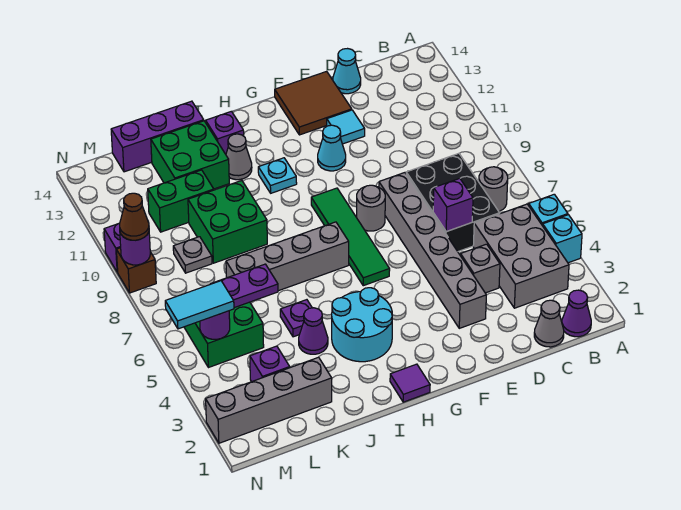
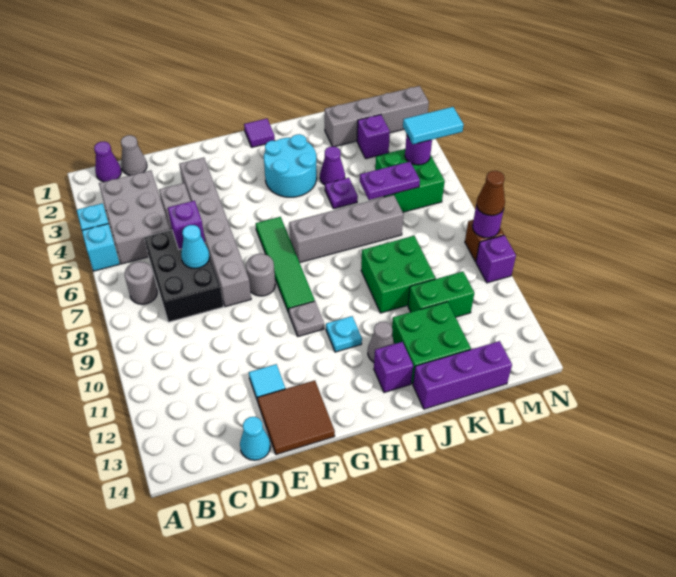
cyan 1x1 cone [318,125,346,171] -> cyan 1x1 cone moved to [181,225,210,268]
grey 1x1 plate [173,237,212,273] -> grey 1x1 plate moved to [289,301,324,336]

